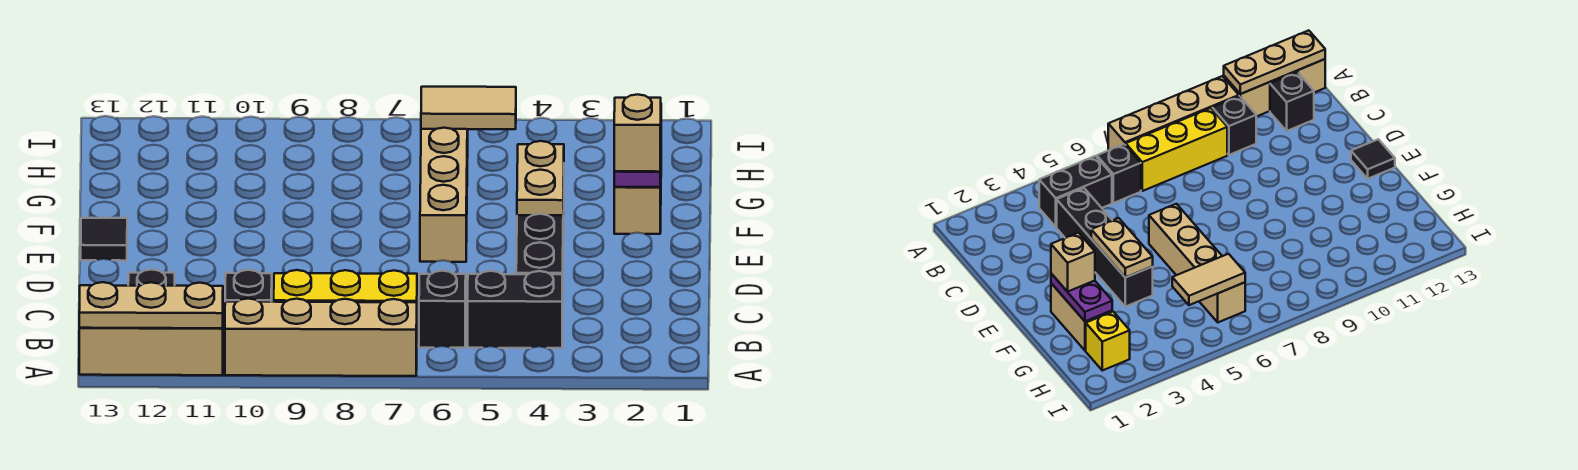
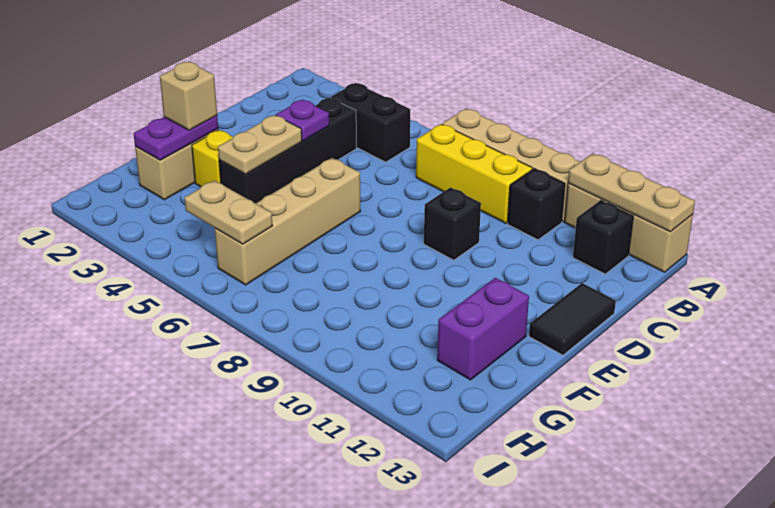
black 1x1 brick [419,271,466,348] -> black 1x1 brick moved to [424,188,481,260]
none -> purple 1x1 plate [276,100,329,141]
black 1x1 tile [81,218,127,261] -> black 1x2 tile [529,283,616,355]
none -> purple 1x2 brick [437,278,529,380]
yellow 1x1 brick [1086,312,1130,370] -> yellow 1x1 brick moved to [192,130,233,187]
tan 1x2 tile [421,87,516,130] -> tan 1x2 plate [184,180,272,244]

